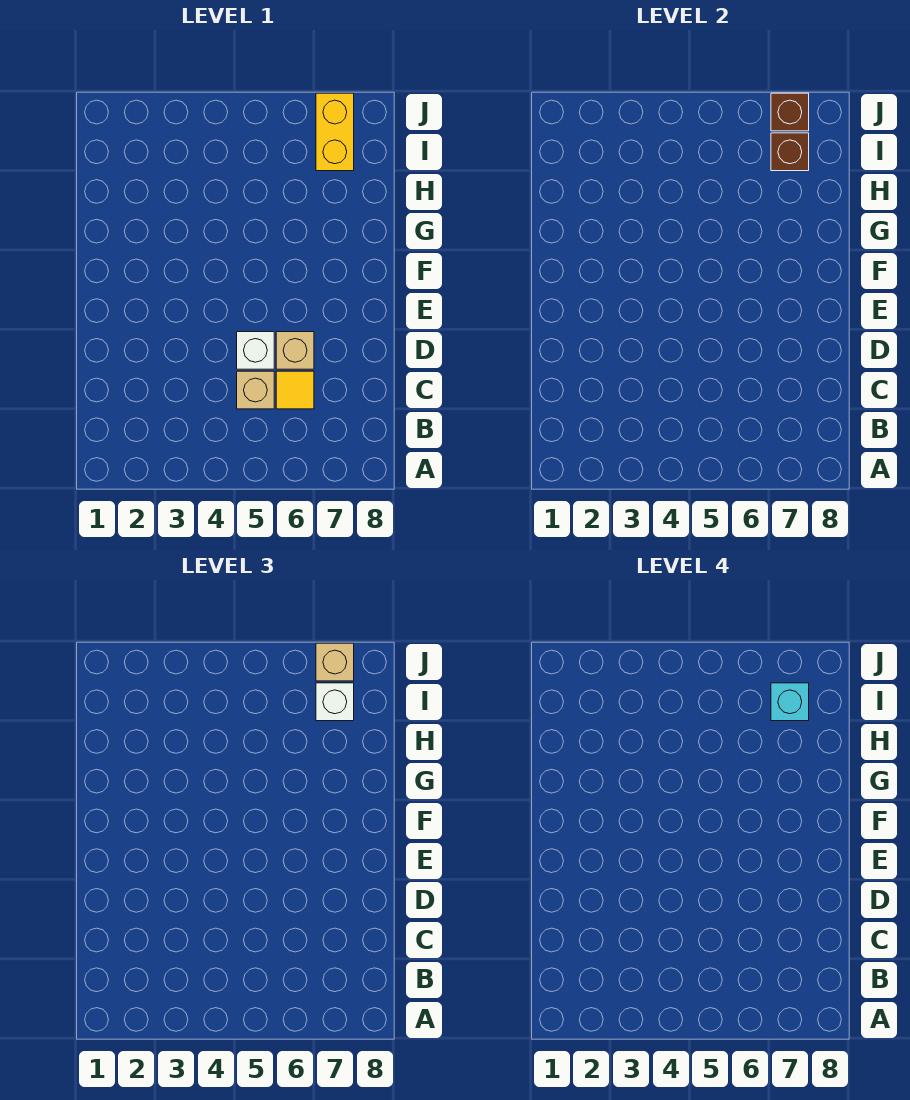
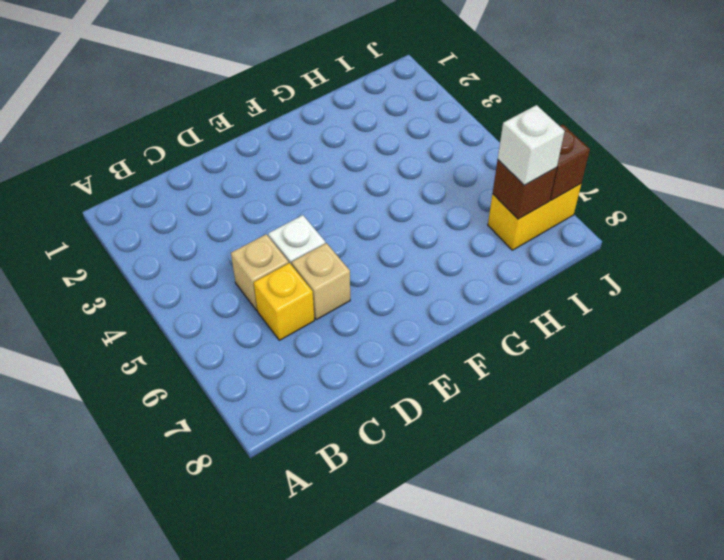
yellow 1x1 tile [276,371,314,409] -> yellow 1x1 brick [254,263,314,340]
cyan 1x1 brick [771,683,809,721] -> none
tan 1x1 brick [316,643,354,681] -> none

